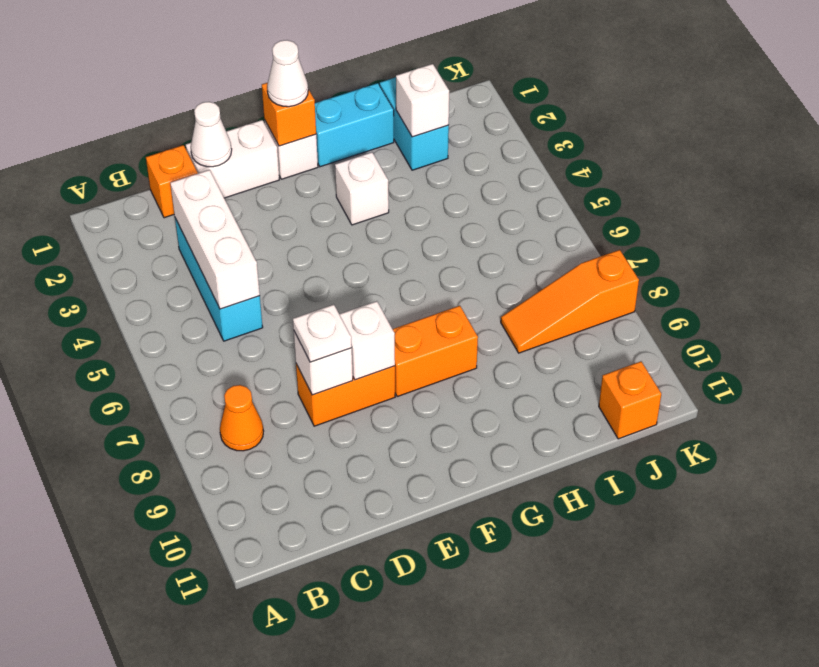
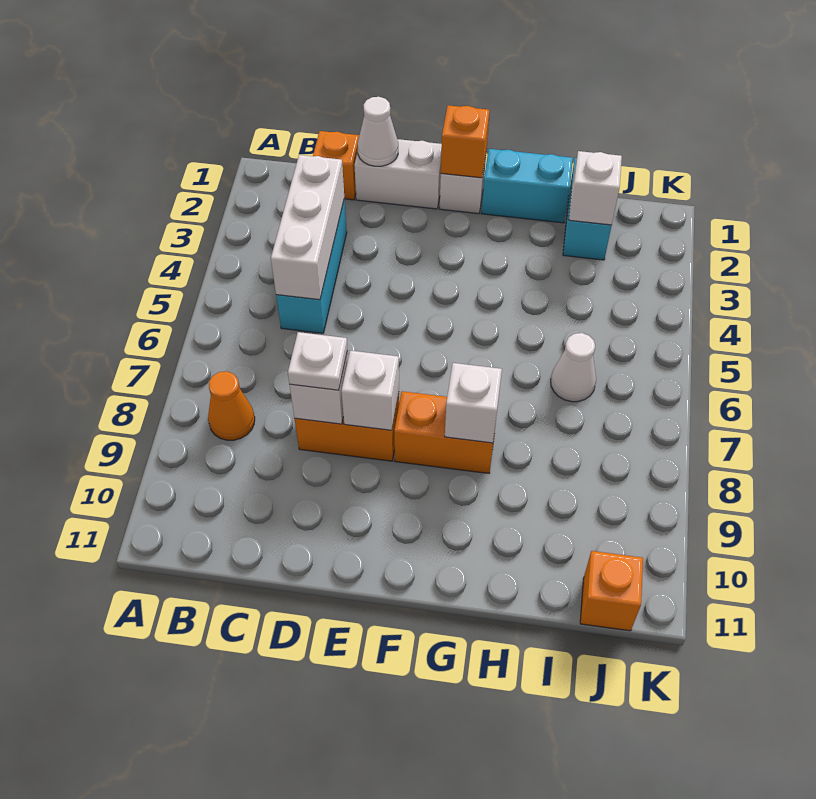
white 1x1 cone [267,40,308,107] -> white 1x1 cone moved to [551,333,596,402]
white 1x1 brick [335,152,389,225] -> white 1x1 brick moved to [445,363,502,443]
orange 1x3 slope [501,250,639,353] -> none

